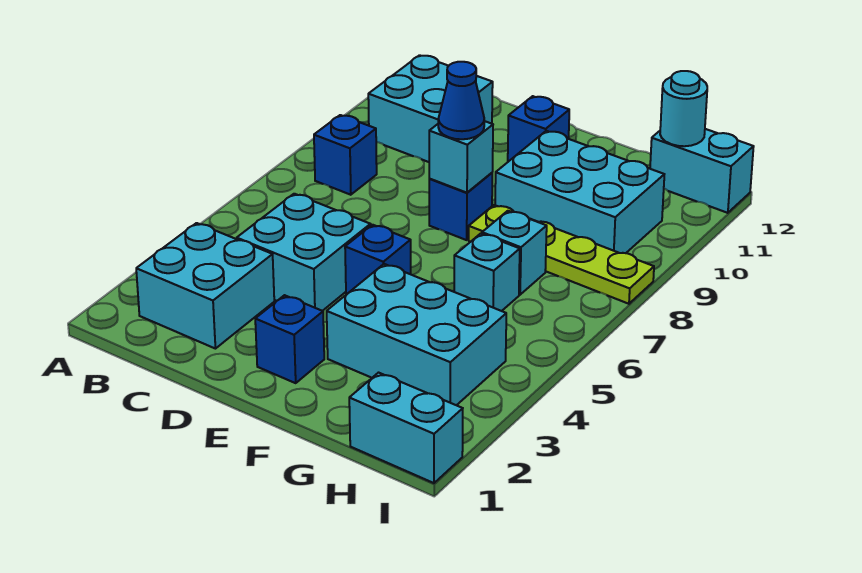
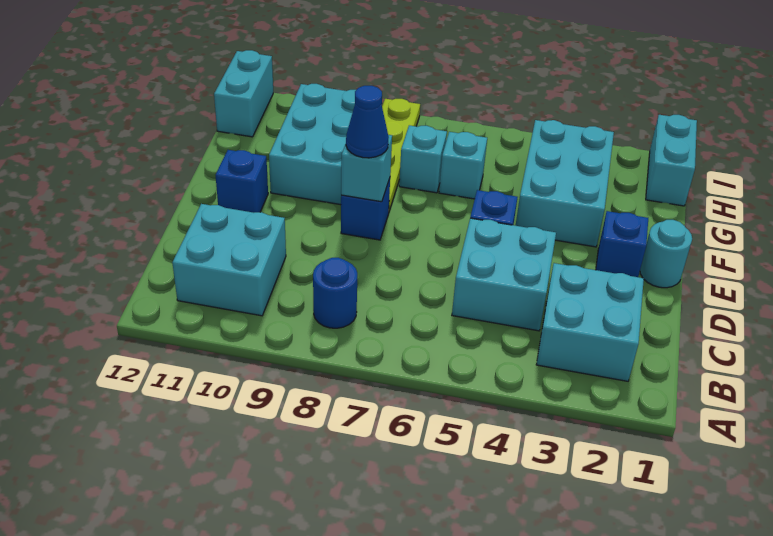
blue 1x1 brick [314,115,377,195] -> blue 1x1 round brick [313,258,357,328]
cyan 1x1 round brick [660,71,707,146] -> cyan 1x1 round brick moved to [640,220,692,288]

